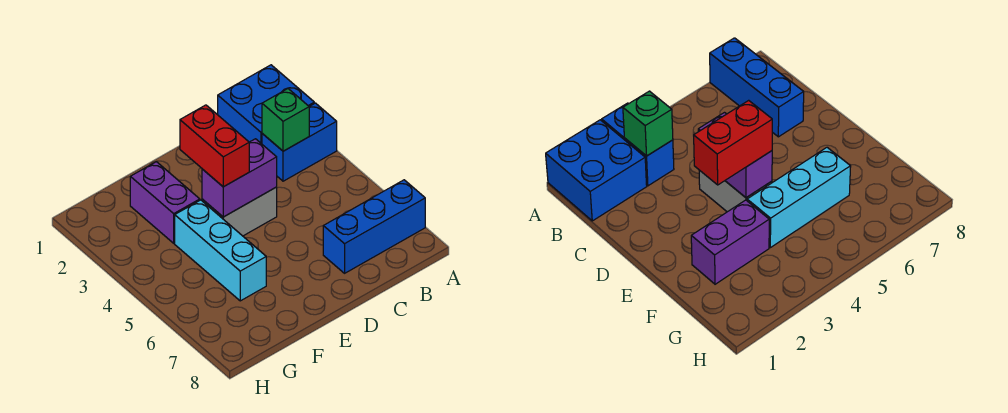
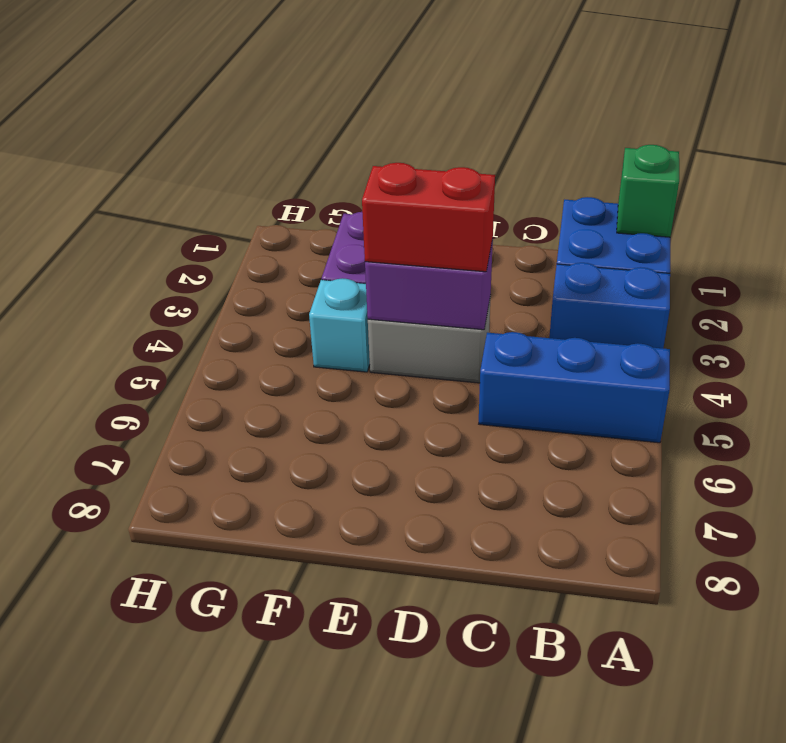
blue 1x3 brick [323,180,425,273] -> blue 1x3 brick moved to [479,332,670,443]
green 1x1 brick [262,89,309,151] -> green 1x1 brick moved to [617,145,679,237]
red 1x2 brick [180,105,249,187] -> red 1x2 brick turned to [362,163,495,272]
cyan 1x3 brick [175,200,266,301] -> cyan 1x1 brick [309,278,370,372]

